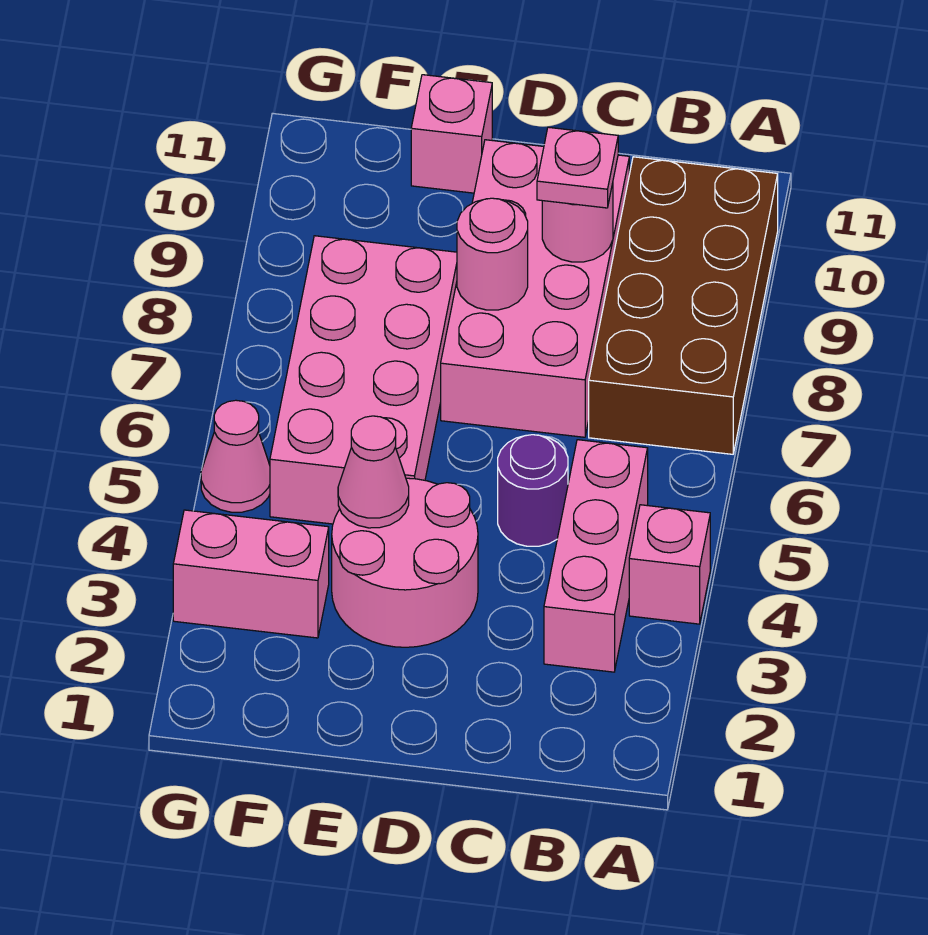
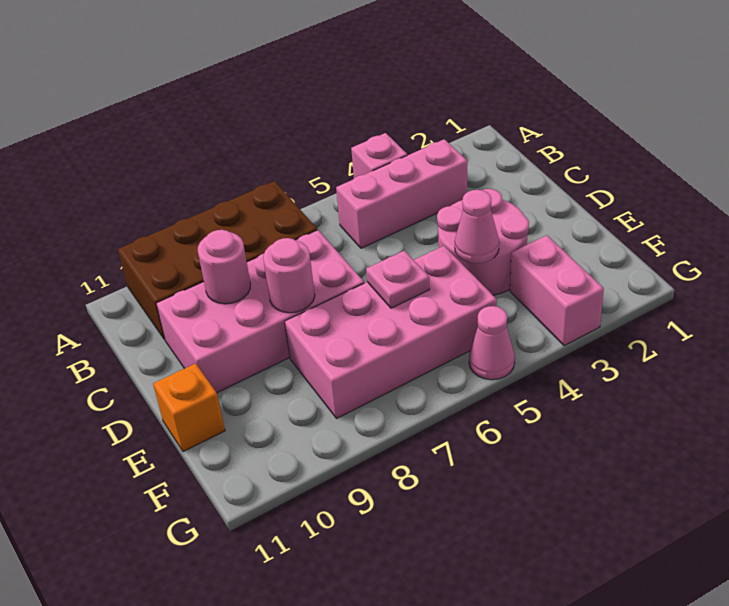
purple 1x1 round brick [498,435,568,546] -> none
pink 1x1 plate [537,127,618,208] -> pink 1x1 plate moved to [366,251,430,308]
pink 1x1 brick [411,75,492,193] -> orange 1x1 brick [153,363,225,452]

